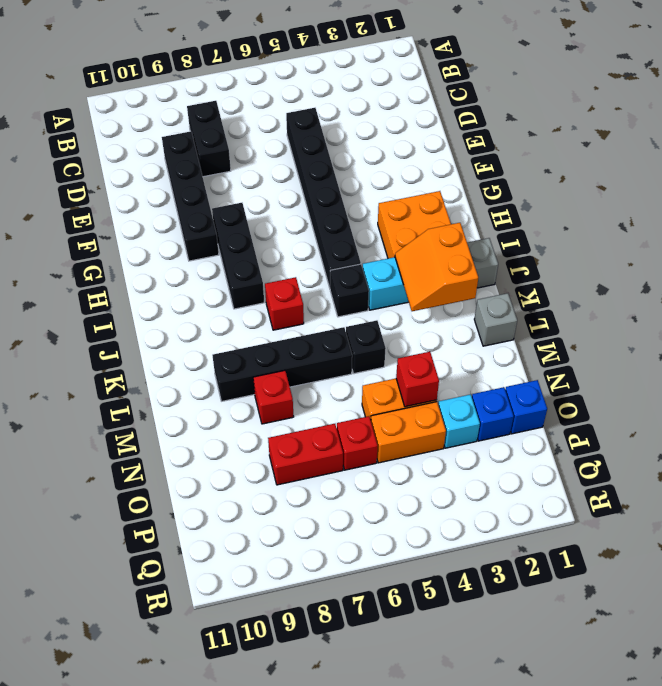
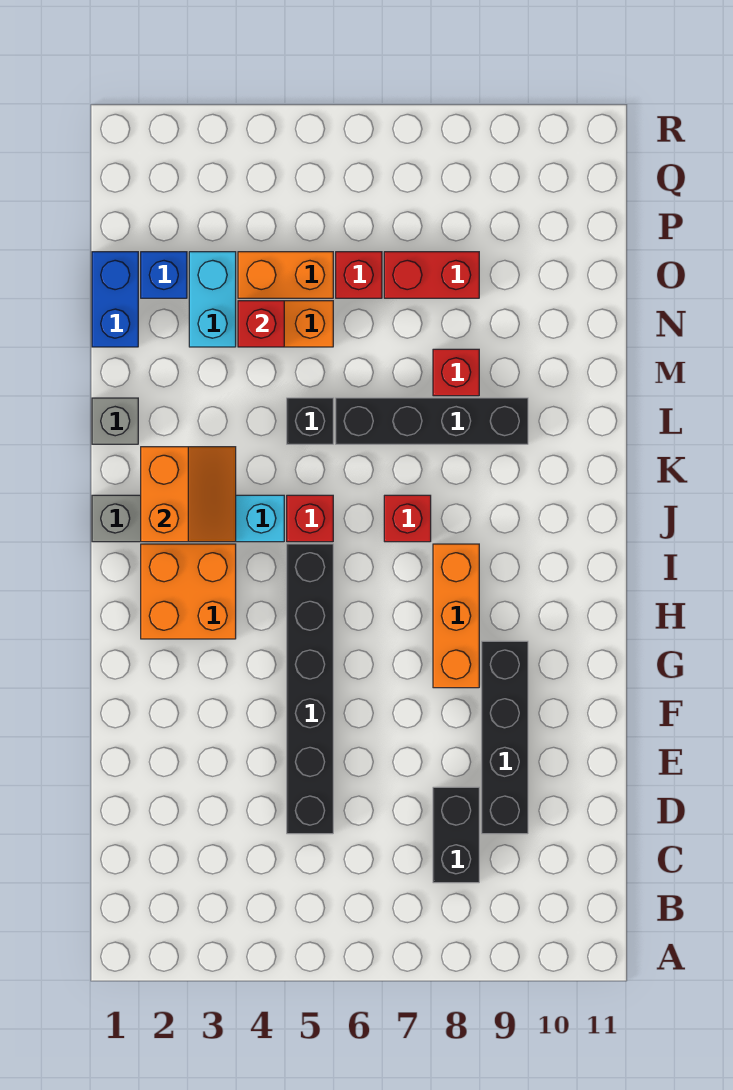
black 1x3 brick [212,203,264,309] -> orange 1x3 brick [433,544,479,688]
black 1x1 brick [330,264,369,317] -> red 1x1 brick [287,495,333,542]
blue 1x1 brick [505,380,547,434] -> blue 1x2 brick [92,252,138,347]
cyan 1x1 brick [438,394,480,448] -> cyan 1x2 brick [189,252,236,347]

